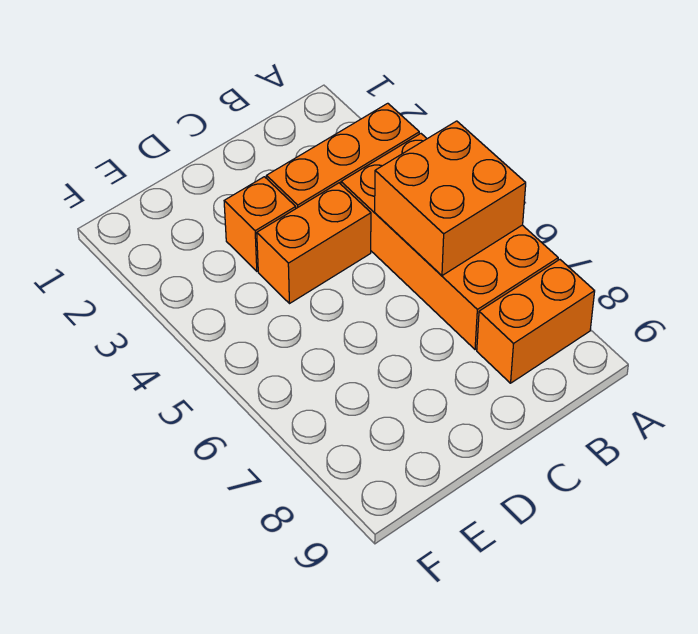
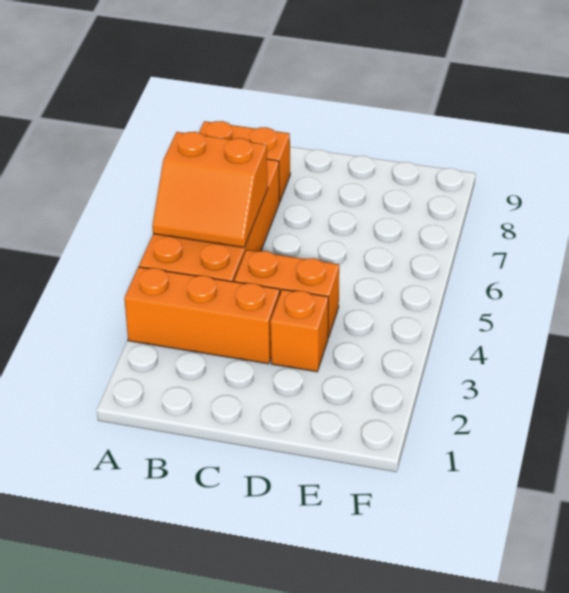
orange 2x2 brick [375,121,526,276] -> orange 2x2 slope [152,132,268,248]

